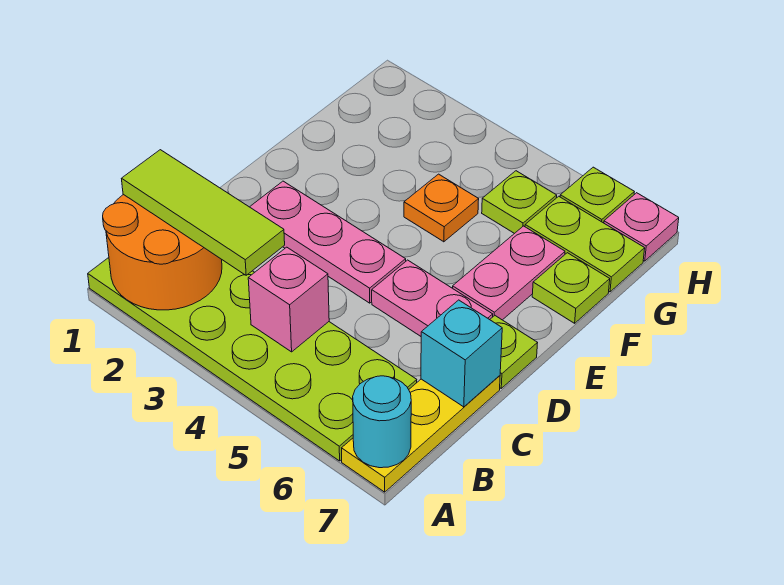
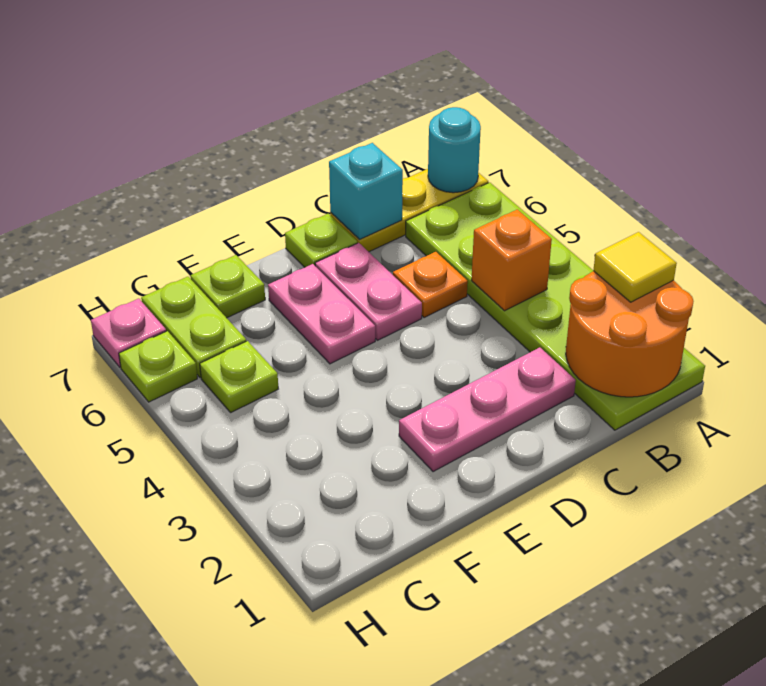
none -> yellow 1x1 tile [593,232,677,302]
lime 1x3 tile [122,150,285,275] -> none
pink 1x1 brick [248,247,329,352] -> orange 1x1 brick [471,209,552,311]
pink 1x3 plate [250,181,406,303] -> pink 1x3 plate turned to [399,347,576,472]
pink 1x2 plate [453,226,565,320] -> pink 1x2 plate turned to [268,264,375,364]
orange 1x1 plate [404,174,479,242] -> orange 1x1 plate moved to [393,252,468,318]

